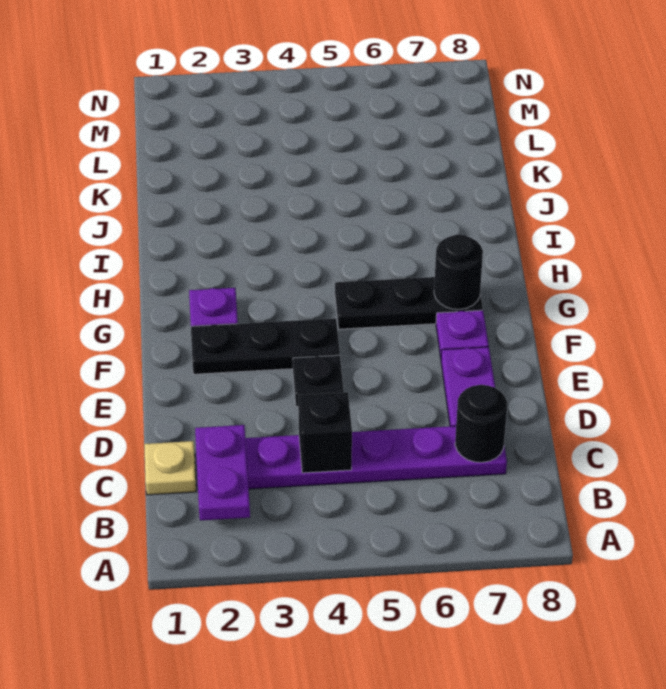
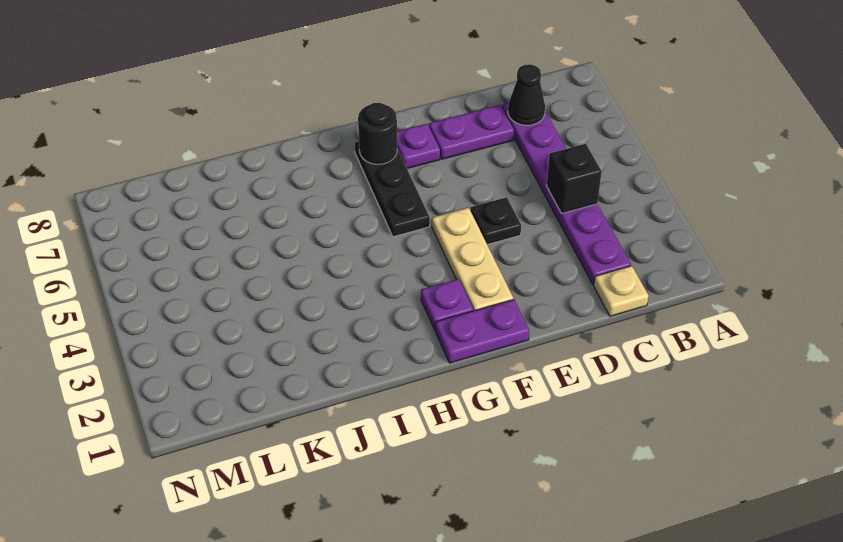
purple 1x2 plate [195,425,250,521] -> purple 1x2 plate moved to [435,299,529,363]
black 1x1 round brick [455,385,507,462] -> black 1x1 cone [508,64,545,125]
black 1x3 plate [191,318,340,374] -> tan 1x3 plate [432,208,513,311]

